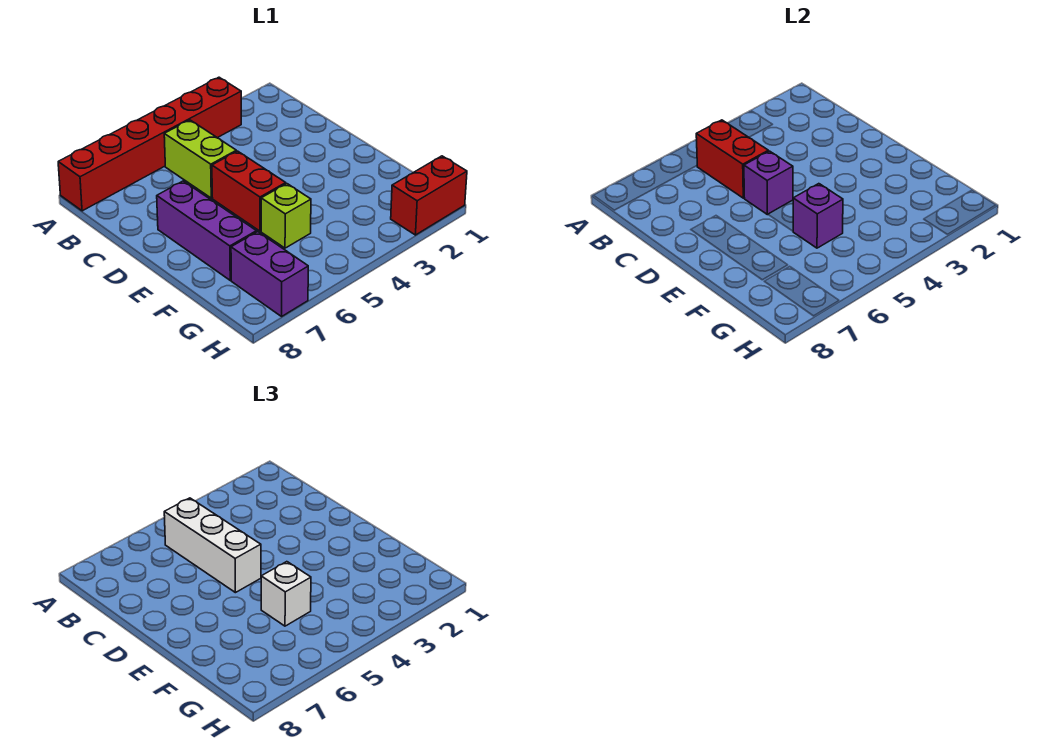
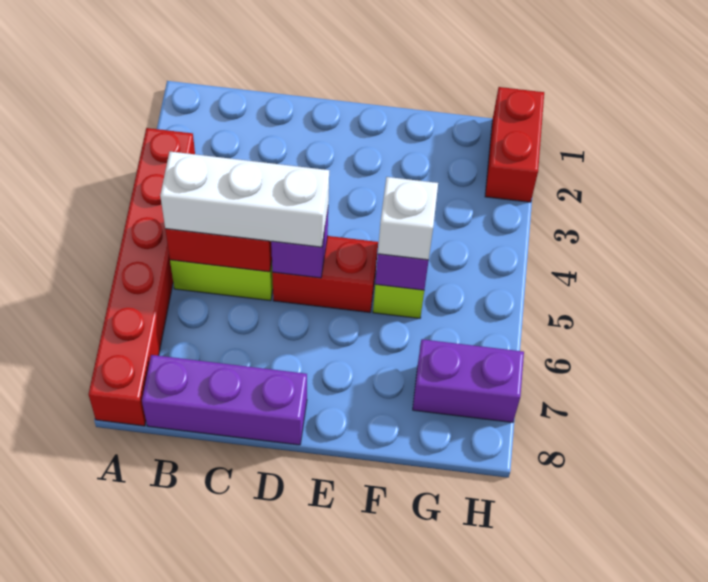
purple 1x3 brick [157,181,257,280] -> purple 1x3 brick moved to [142,355,307,445]

